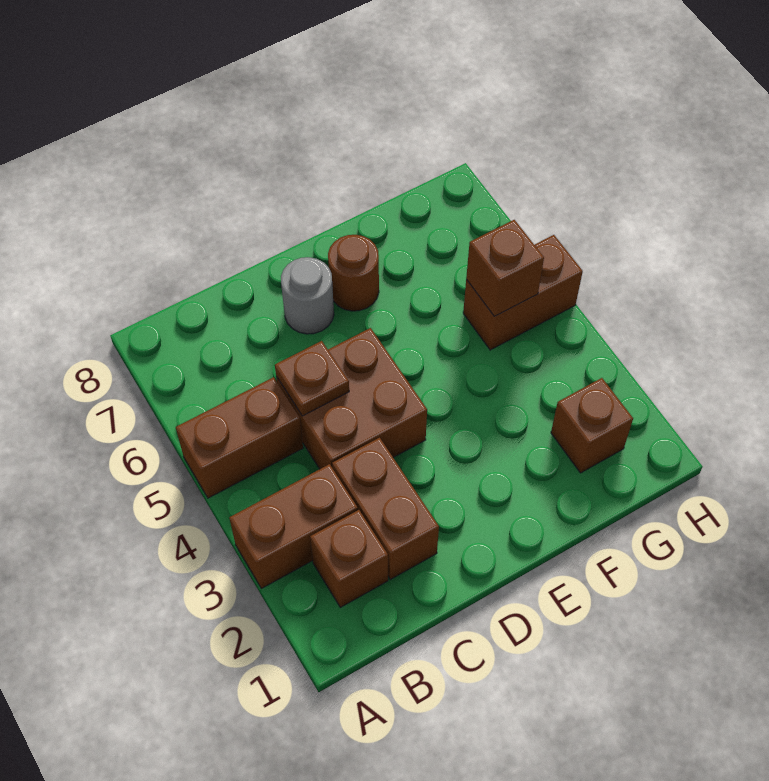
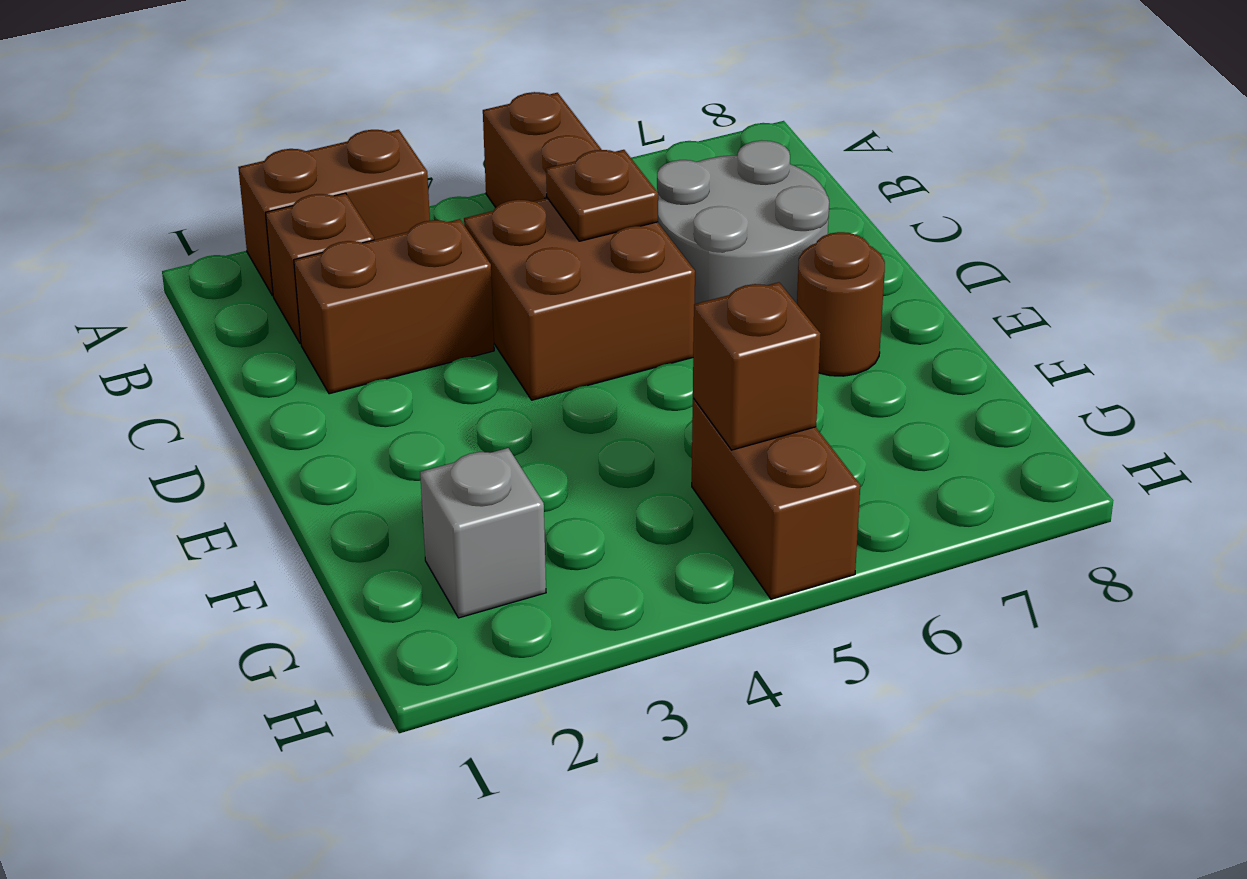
brown 1x2 brick [229,464,358,588] -> brown 1x2 brick turned to [238,130,430,296]
grey 1x1 round brick [281,257,334,334] -> grey 2x2 round brick [657,140,829,304]
brown 1x1 brick [551,378,633,473] -> grey 1x1 brick [420,448,546,618]

